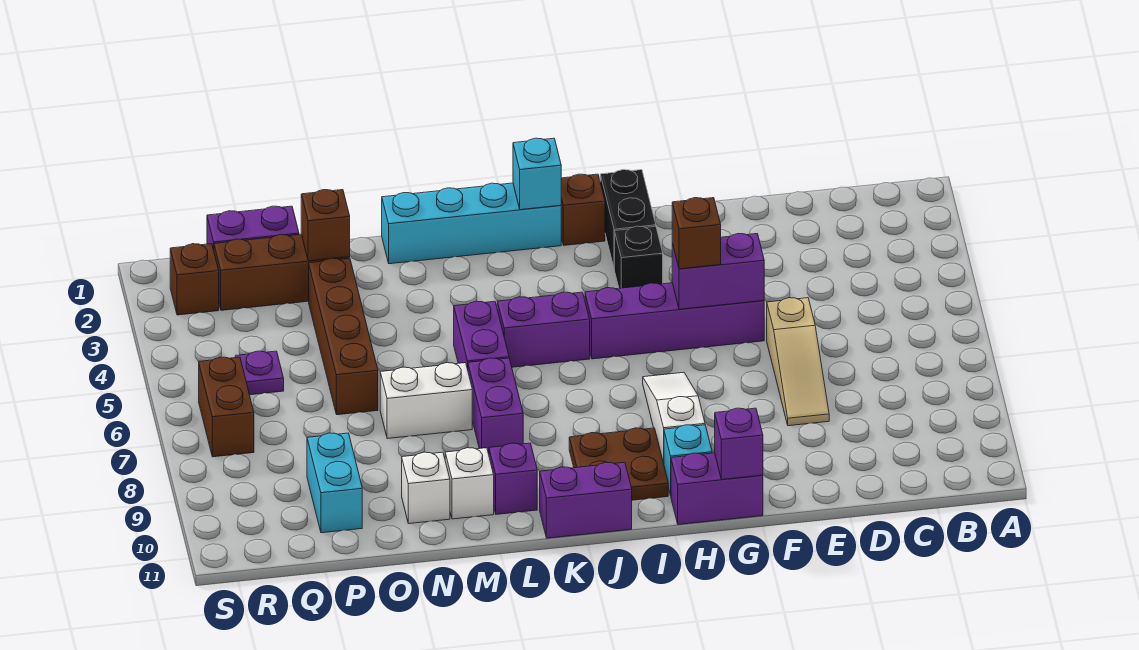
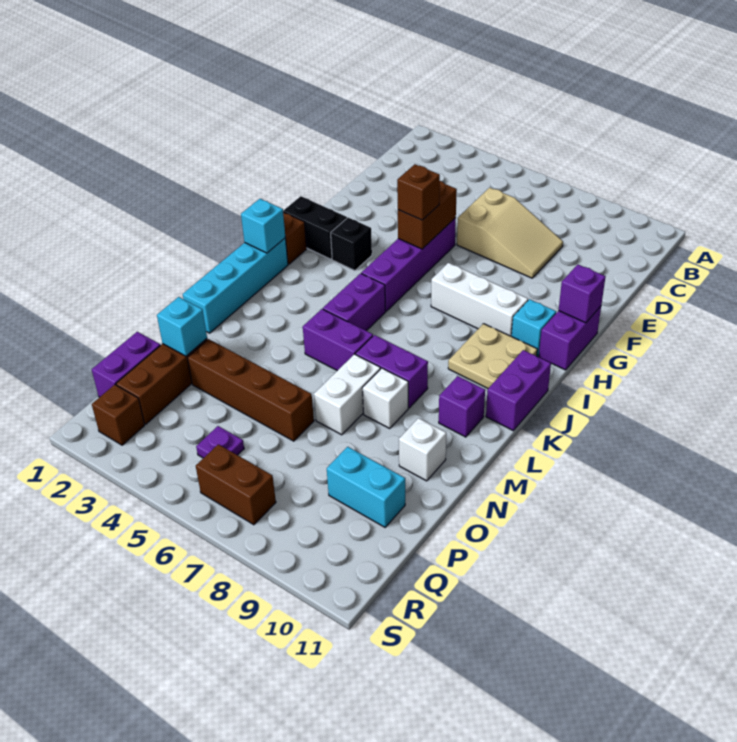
tan 1x3 slope [767,298,829,426] -> tan 2x3 slope [457,188,563,278]
purple 1x2 brick [672,234,764,309] -> brown 1x2 brick [398,181,457,249]
white 1x3 slope [643,372,705,463] -> white 1x3 brick [431,263,528,336]
brown 2x2 plate [569,428,668,500] -> tan 2x2 plate [448,324,537,388]
white 1x1 brick [445,448,494,519] -> white 1x1 brick moved to [363,368,408,428]
brown 1x1 brick [301,190,350,261] -> cyan 1x1 brick [157,297,207,356]

